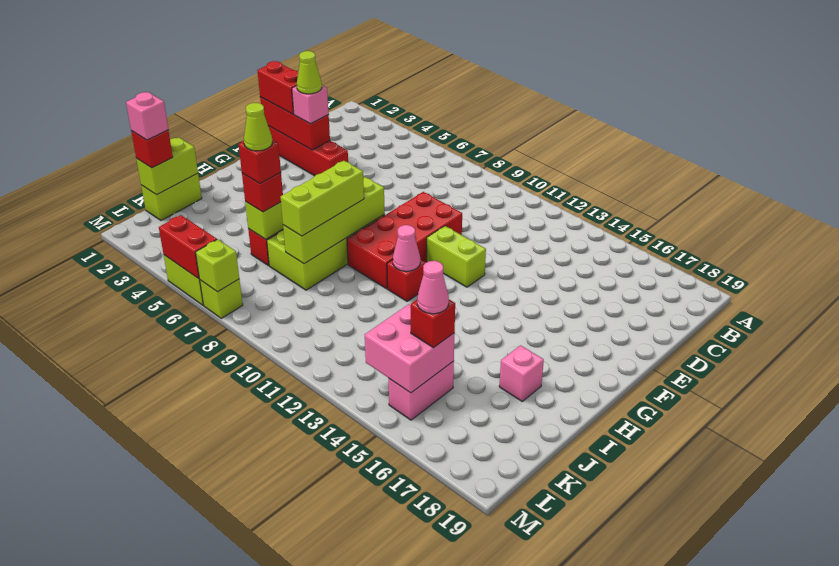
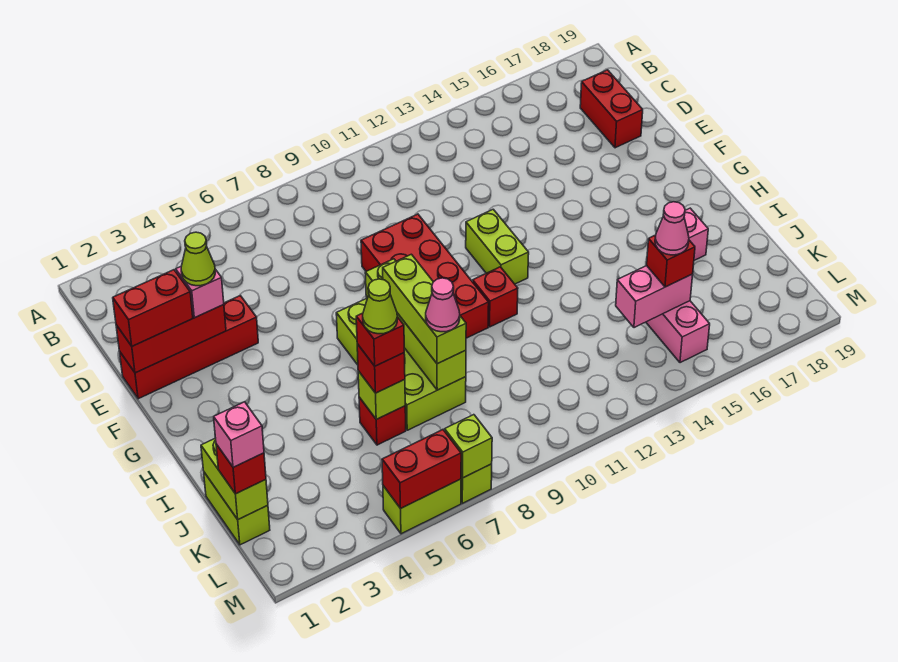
none -> red 1x2 brick [580,70,643,148]
lime 1x2 brick [427,226,486,287] -> lime 1x2 brick turned to [466,209,529,284]
pink 1x1 cone [393,225,420,271] -> pink 1x1 cone moved to [426,278,460,332]
pink 2x2 brick [365,304,455,393] -> pink 1x2 brick [616,266,693,328]

